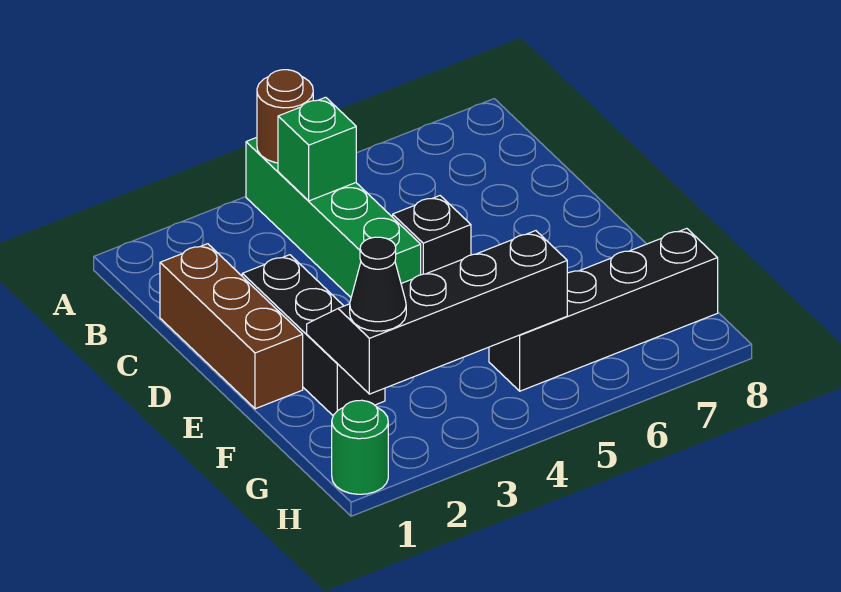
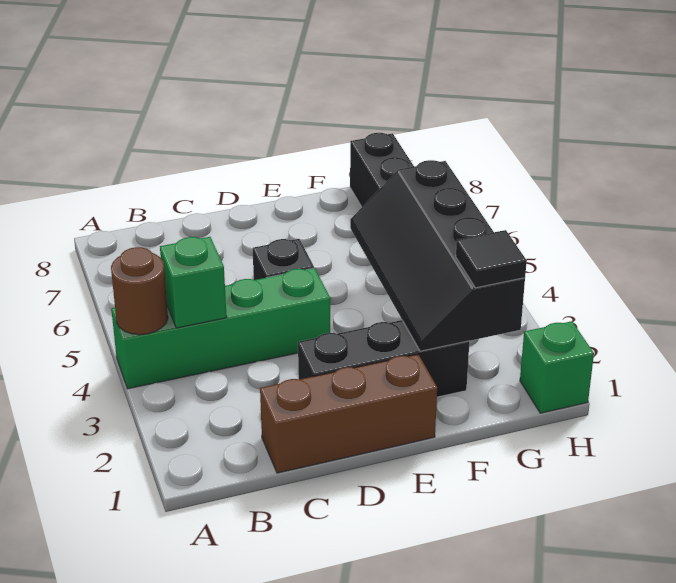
black 1x1 cone [350,237,406,331] -> black 1x1 tile [456,230,527,288]
green 1x1 round brick [332,400,388,494] -> green 1x1 brick [520,321,594,413]

